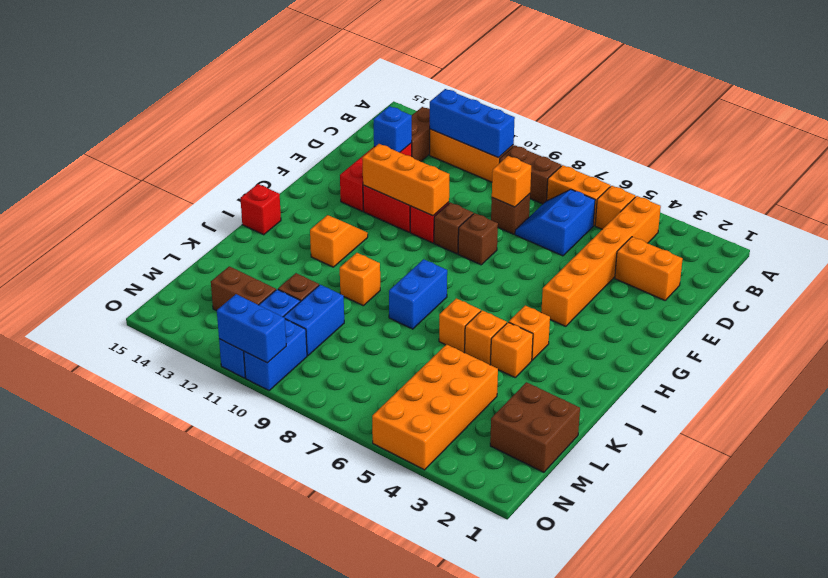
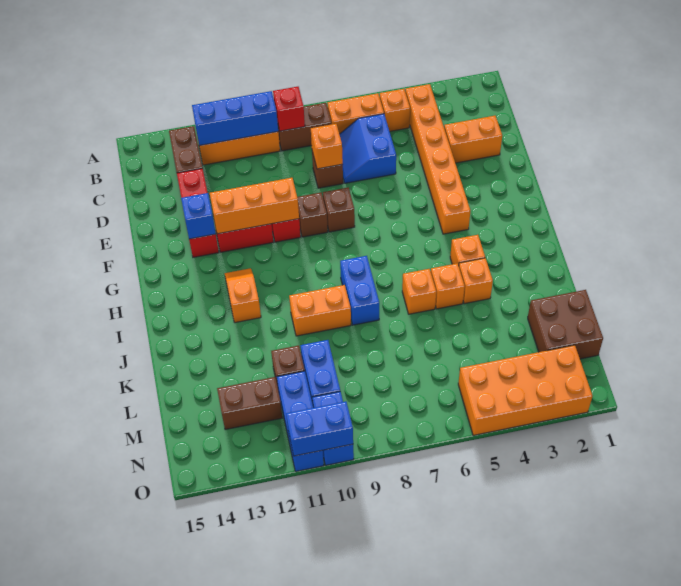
blue 1x1 brick [373,106,412,152] -> blue 1x1 brick moved to [181,193,216,239]
red 1x1 brick [240,184,281,235] -> red 1x1 brick moved to [273,87,305,131]
orange 1x1 brick [340,253,380,306] -> orange 1x2 brick [289,285,351,336]
orange 2x4 brick [372,344,498,470] -> orange 2x4 brick turned to [458,345,592,435]

